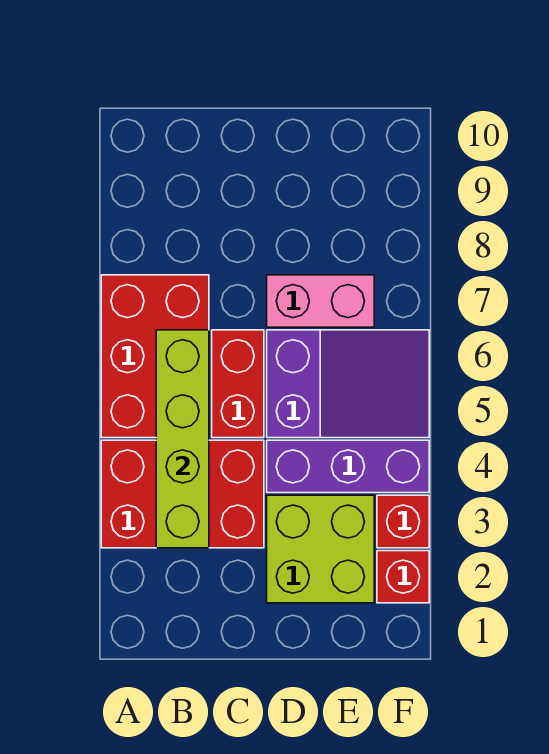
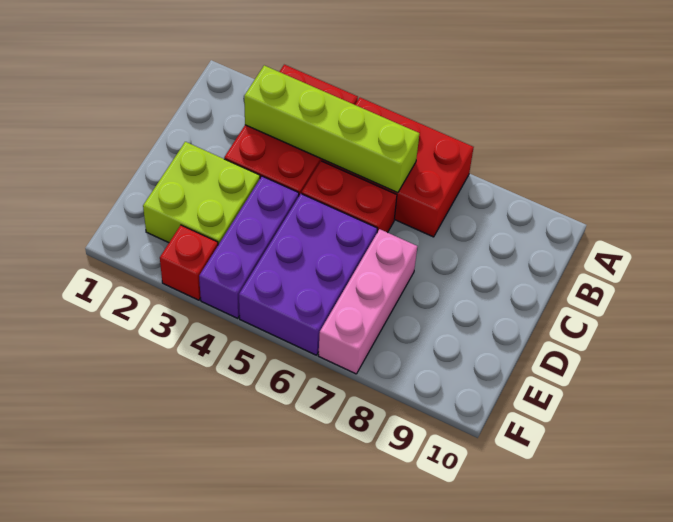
purple 2x3 slope [267,330,429,438] -> purple 2x3 brick [239,194,377,355]
pink 1x2 brick [267,275,374,327] -> pink 1x3 brick [319,229,417,374]
red 1x1 brick [377,551,429,603] -> none

